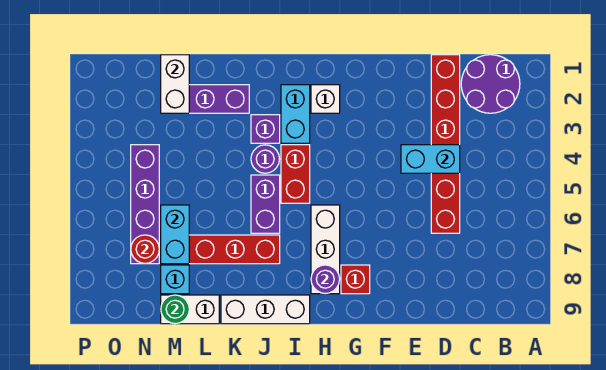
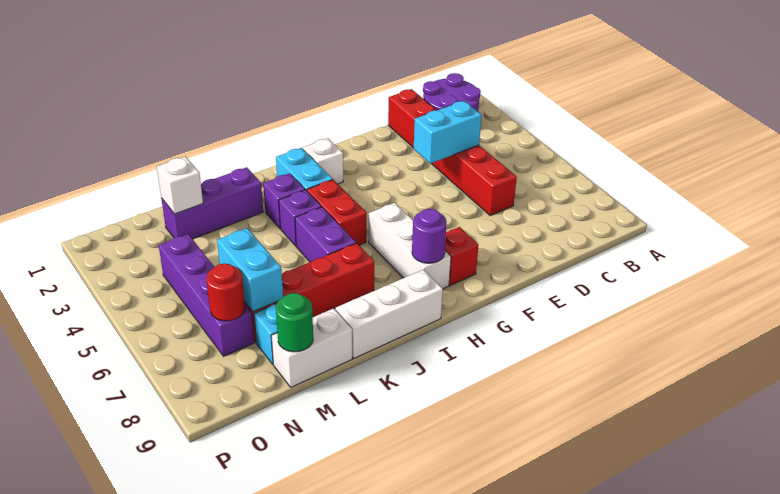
purple 1x1 round brick [251,145,279,173] -> purple 1x1 brick [279,190,321,246]
white 1x2 brick [161,55,189,113] -> white 1x1 brick [157,157,203,214]

